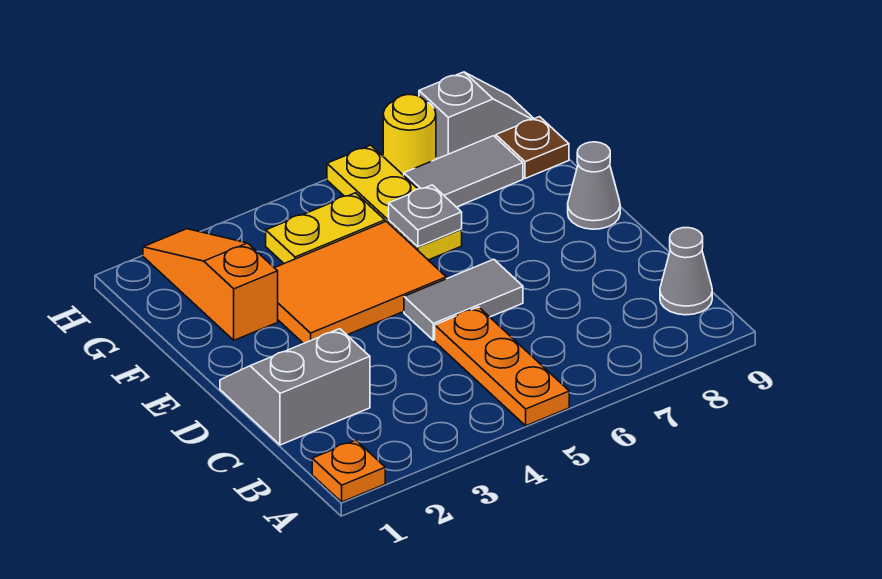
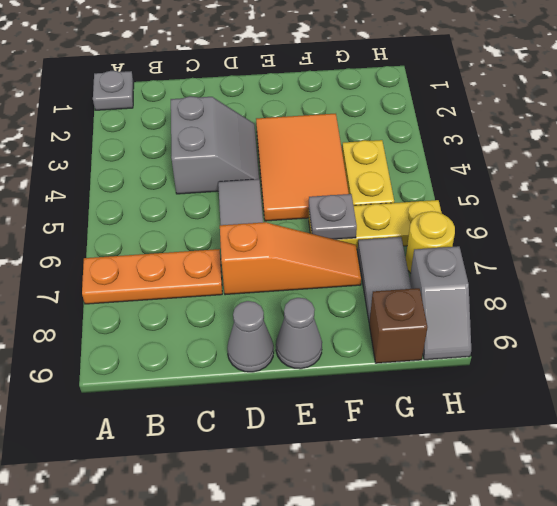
orange 1x1 plate [312,440,385,502] -> grey 1x1 plate [93,71,134,110]
orange 1x3 plate [435,307,569,426] -> orange 1x3 plate moved to [82,249,222,304]
grey 1x1 cone [660,228,712,315] -> grey 1x1 cone moved to [227,301,274,372]
grey 2x2 slope [220,329,370,445] -> grey 2x2 slope moved to [171,96,259,194]
orange 1x3 slope [143,229,278,340] -> orange 1x3 slope moved to [220,222,361,295]
brown 1x1 plate [496,117,569,179] -> brown 1x1 brick [369,288,427,363]

